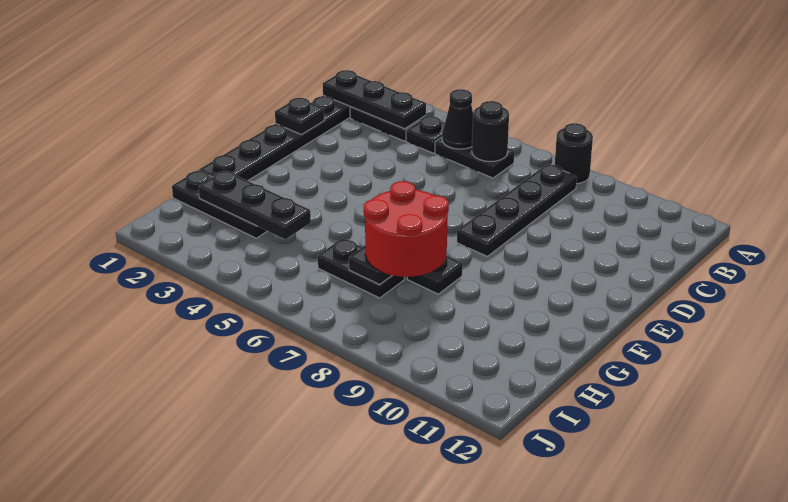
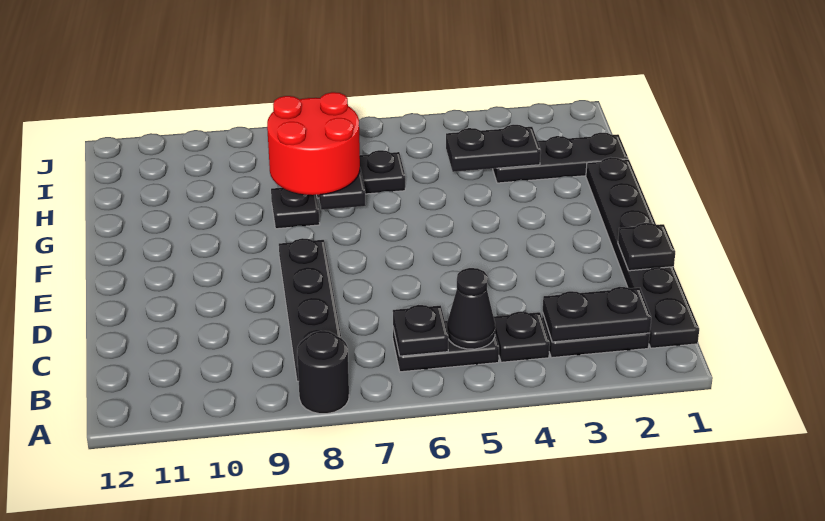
black 1x3 plate [323,70,426,129] -> black 1x2 plate [543,287,651,342]
black 1x1 round brick [472,101,509,162] -> black 1x1 plate [393,305,448,356]
black 1x3 plate [199,170,311,239] -> black 1x2 plate [446,125,541,172]

